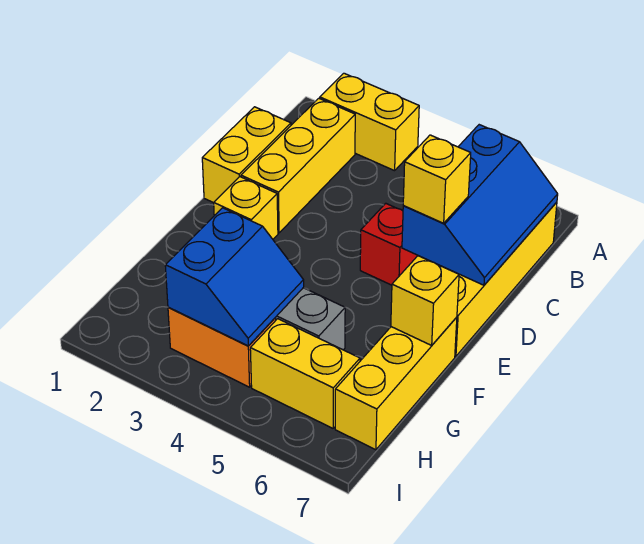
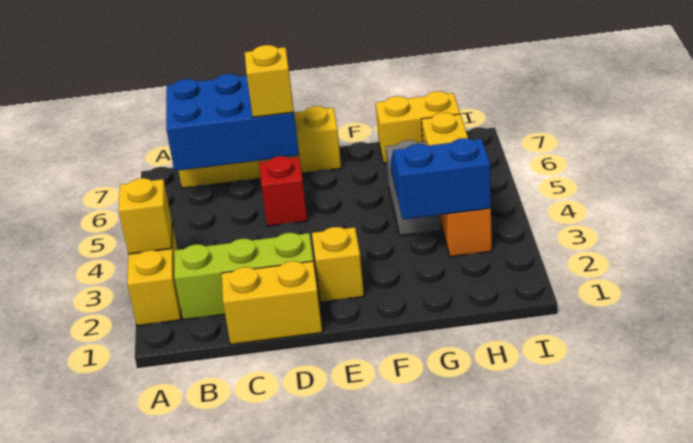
yellow 1x3 brick [241,98,355,233] -> lime 1x3 brick [174,233,313,320]
blue 2x3 slope [402,125,558,285] -> blue 2x3 brick [166,74,299,171]
yellow 1x3 brick [335,317,457,450] -> yellow 1x2 brick [376,91,460,163]
yellow 1x1 brick [391,256,459,345] -> yellow 1x1 brick moved to [118,178,172,254]

